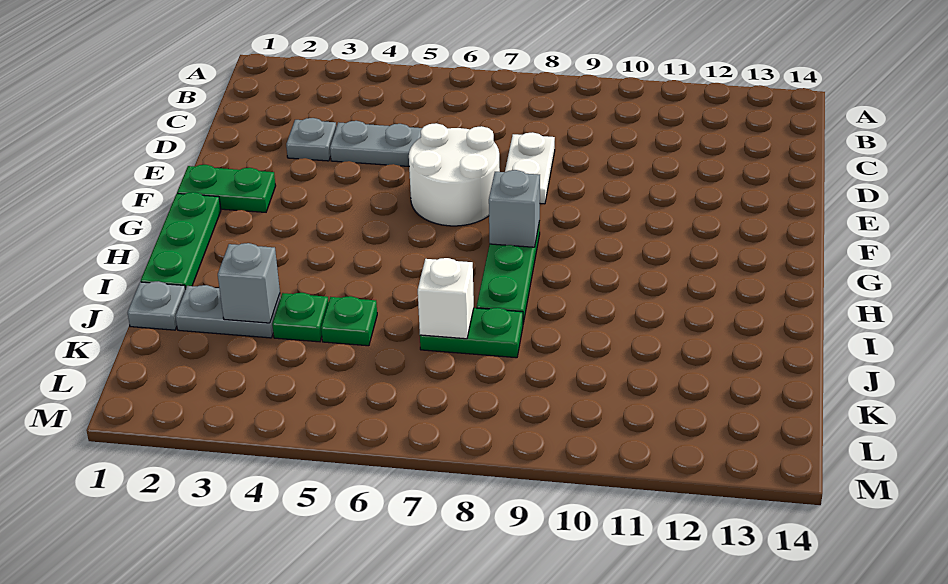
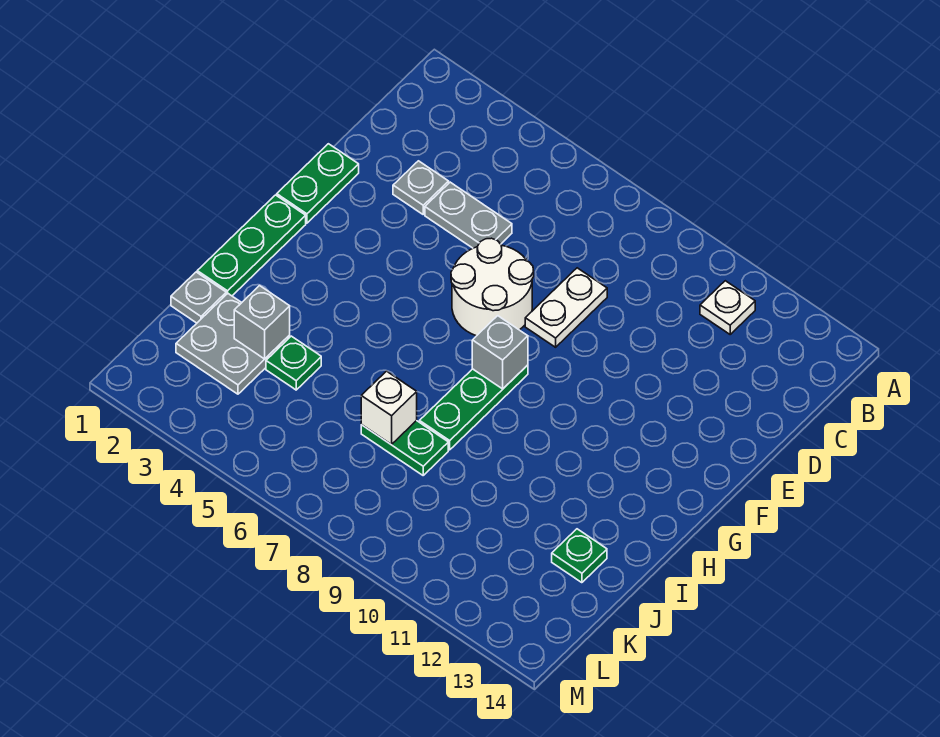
none -> white 1x1 plate [700,281,755,334]
green 1x2 plate [177,165,276,212] -> green 1x2 plate turned to [277,144,359,223]
grey 1x2 plate [175,285,281,338] -> grey 2x2 plate [176,294,290,394]
green 1x1 plate [321,296,377,346] -> green 1x1 plate moved to [552,529,607,583]

